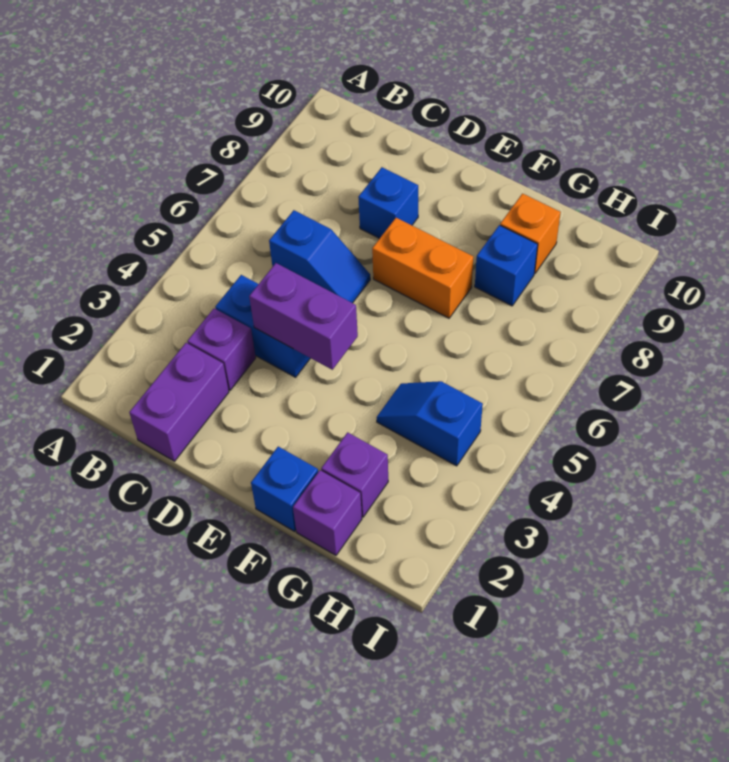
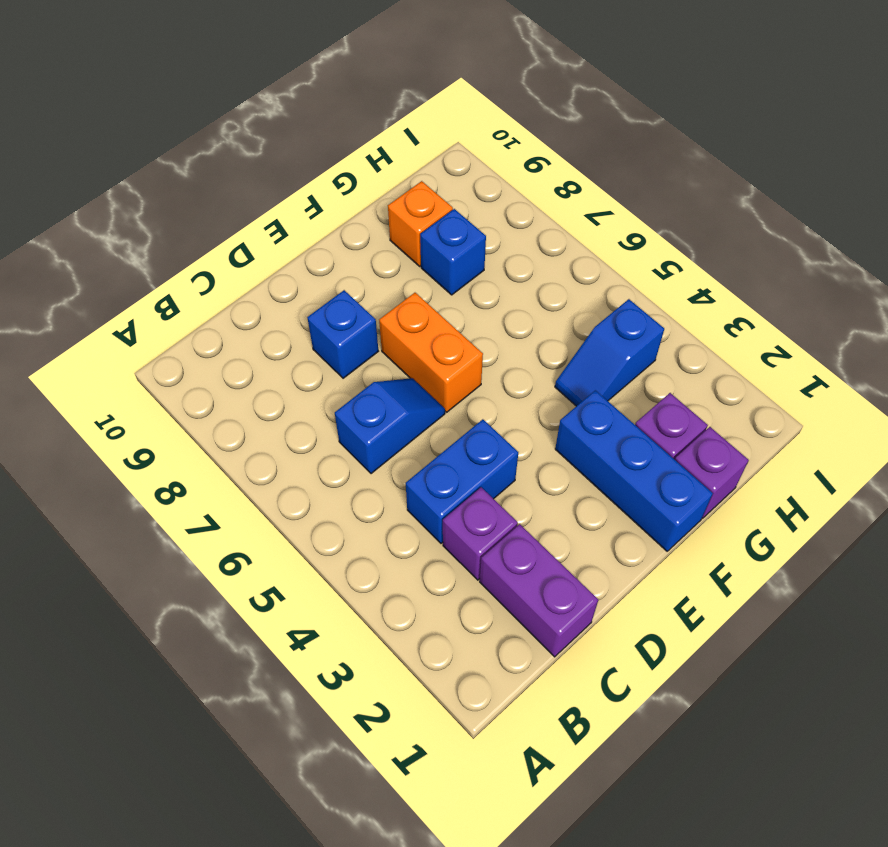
purple 1x2 brick [249,263,358,370] -> none
orange 1x2 brick [372,218,473,318] -> orange 1x2 brick turned to [379,293,483,412]
blue 1x1 brick [251,447,318,531] -> blue 1x3 brick [555,390,713,551]

